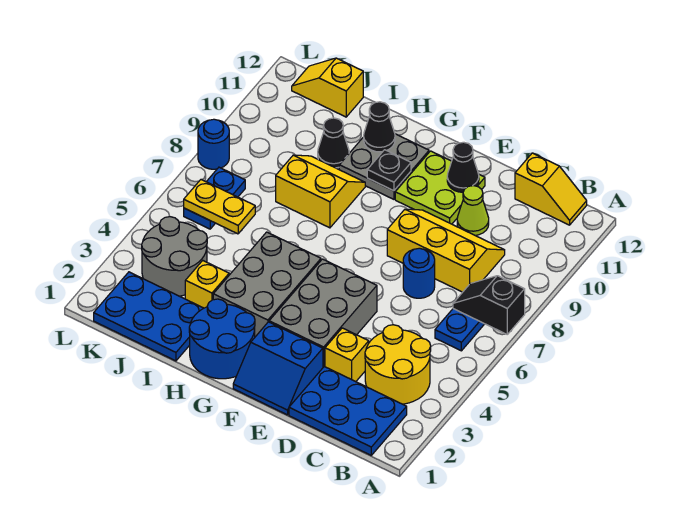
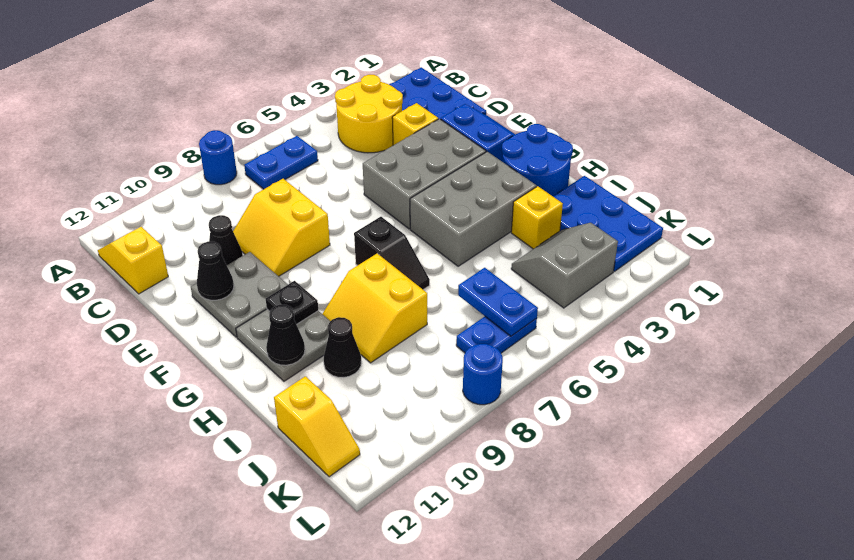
black 1x2 slope [453,276,525,334] -> black 1x2 slope moved to [354,217,430,290]
yellow 2x3 slope [387,209,505,292] -> yellow 2x2 slope [233,179,330,276]
blue 1x1 round brick [403,248,435,298] -> blue 1x1 round brick moved to [199,130,237,185]
lime 1x1 cone [457,186,489,235] -> black 1x1 cone [209,215,243,265]
lime 2x2 plate [395,151,485,224] -> grey 2x2 plate [191,252,288,337]
grey 2x2 round brick [142,217,207,296] -> grey 2x2 slope [511,223,618,308]
yellow 1x2 plate [184,180,255,234] -> blue 1x2 plate [458,268,538,336]

